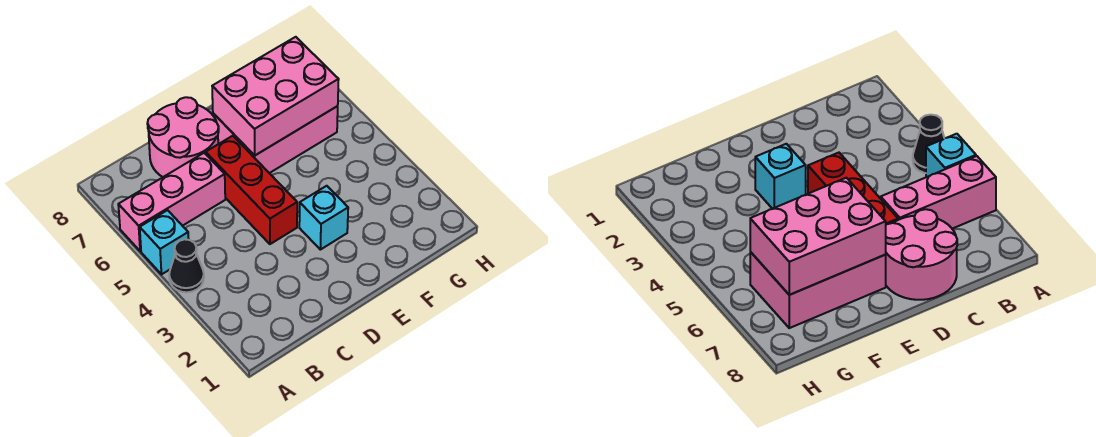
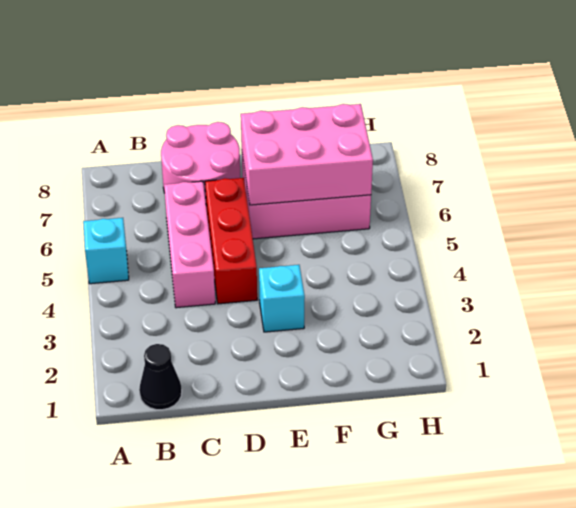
black 1x1 cone [169,239,204,292] -> black 1x1 cone moved to [139,344,182,410]
pink 1x3 brick [118,153,225,251] -> pink 1x3 brick turned to [164,181,215,308]

